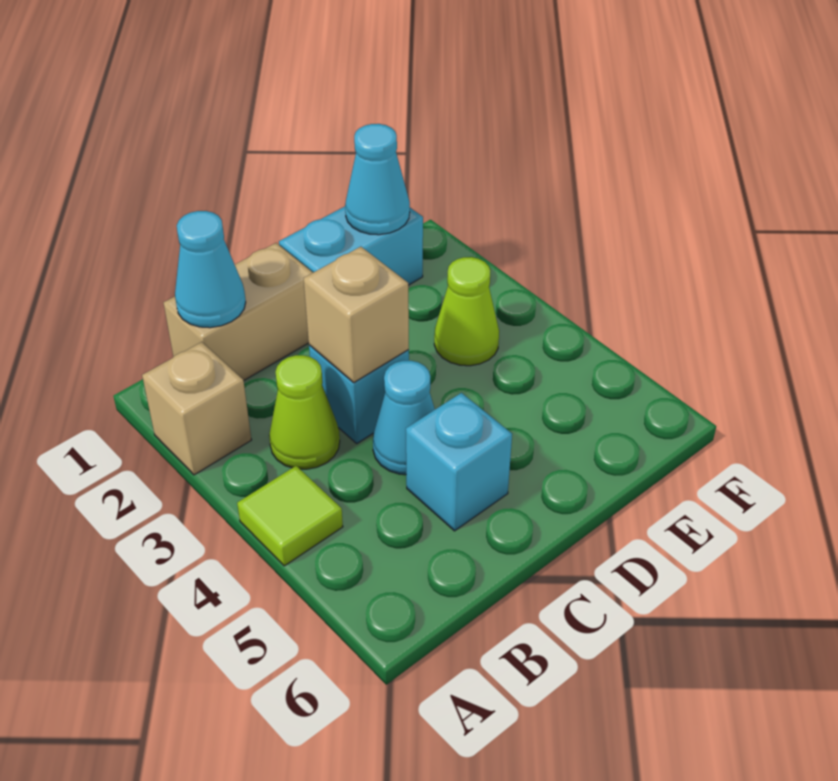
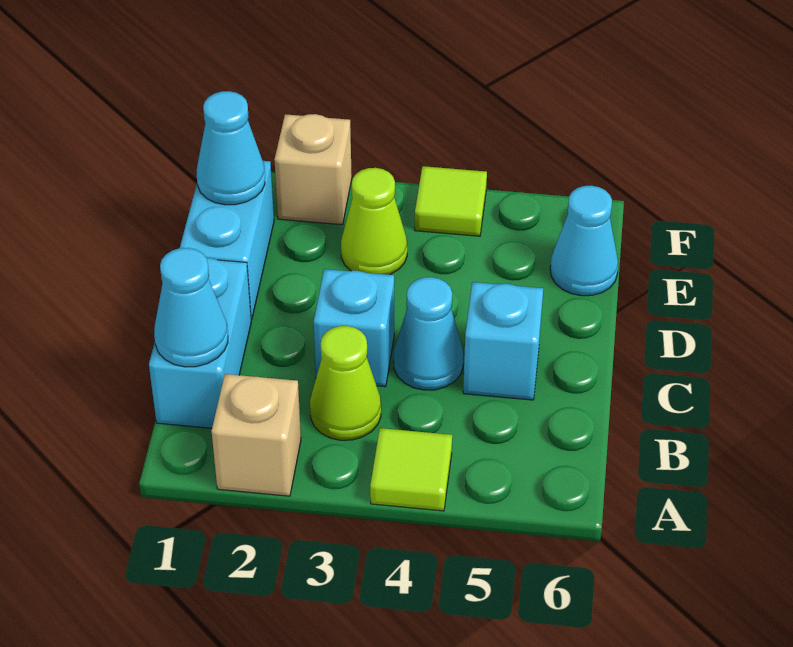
tan 1x2 brick [164,243,313,380] -> cyan 1x2 brick [149,258,251,428]
tan 1x1 brick [303,247,409,382] -> tan 1x1 brick moved to [274,114,352,225]
none -> cyan 1x1 cone [550,186,618,296]
none -> lime 1x1 tile [415,166,487,236]

